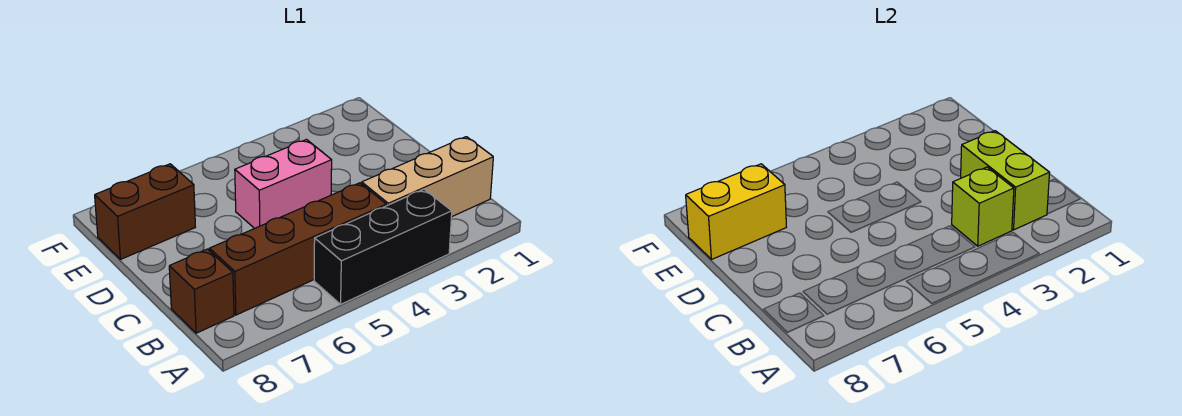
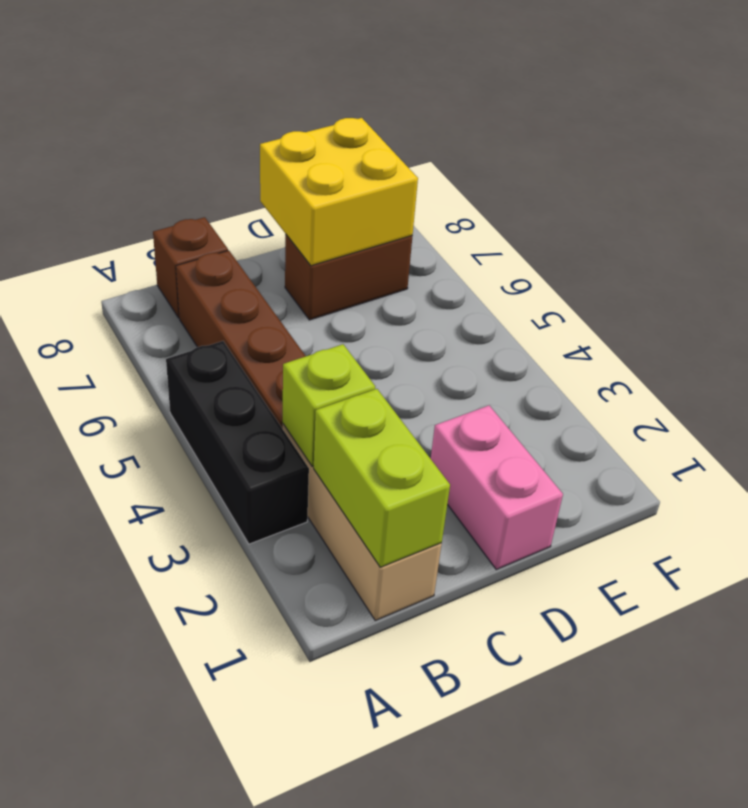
lime 1x2 brick [961,131,1050,230] -> lime 1x2 brick turned to [314,389,450,567]
pink 1x2 brick [235,140,332,228] -> pink 1x2 brick moved to [431,406,563,569]
brown 1x2 brick [95,164,195,259] -> brown 1x2 brick turned to [285,234,412,320]
yellow 1x2 brick [686,164,786,259] -> yellow 2x2 brick [260,118,418,266]

